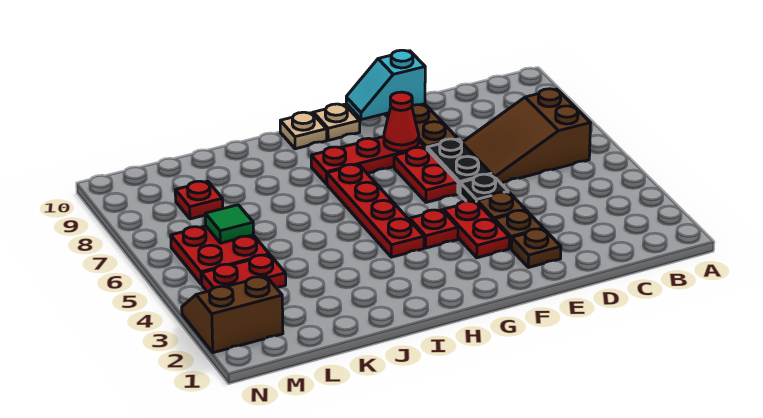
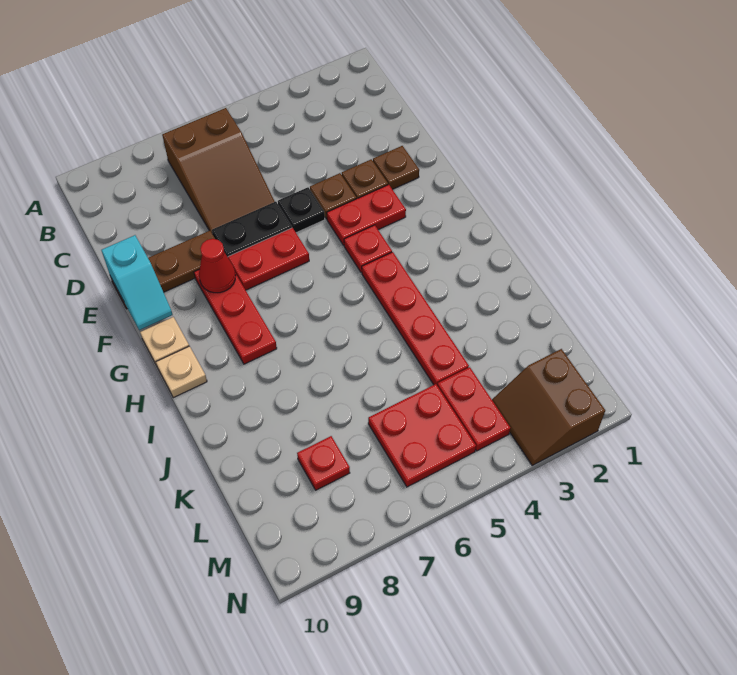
red 1x4 plate [327,164,424,257] -> red 1x4 plate turned to [362,252,469,385]
green 1x1 tile [205,205,254,243] -> none

